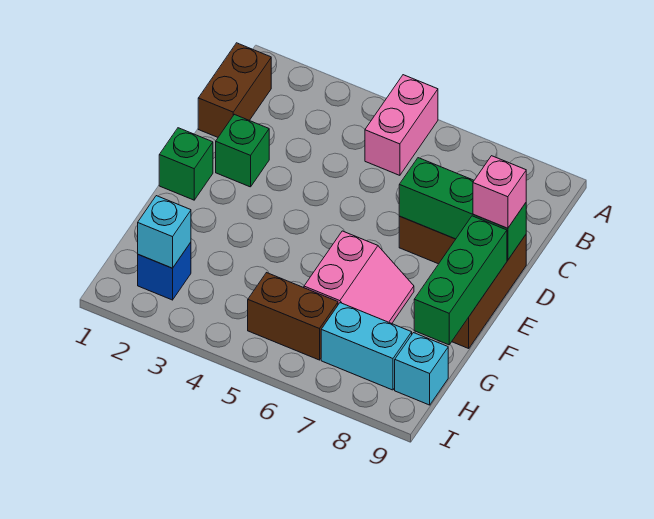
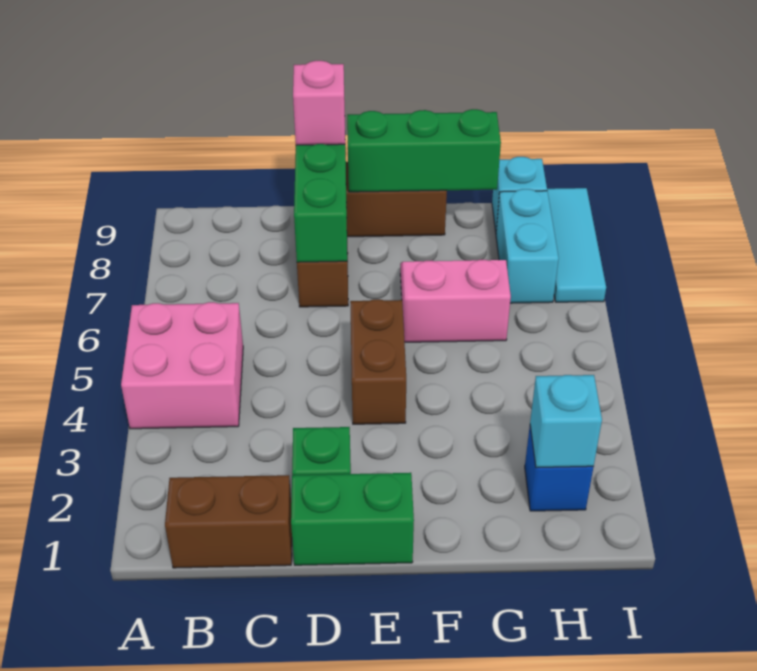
pink 1x2 brick [365,75,438,175] -> pink 2x2 brick [121,302,243,429]
green 1x1 brick [159,128,213,200] -> green 1x2 brick [291,473,414,565]
brown 1x2 brick [248,273,338,360] -> brown 1x2 brick moved to [350,299,406,424]
none -> cyan 1x3 tile [547,188,606,302]

